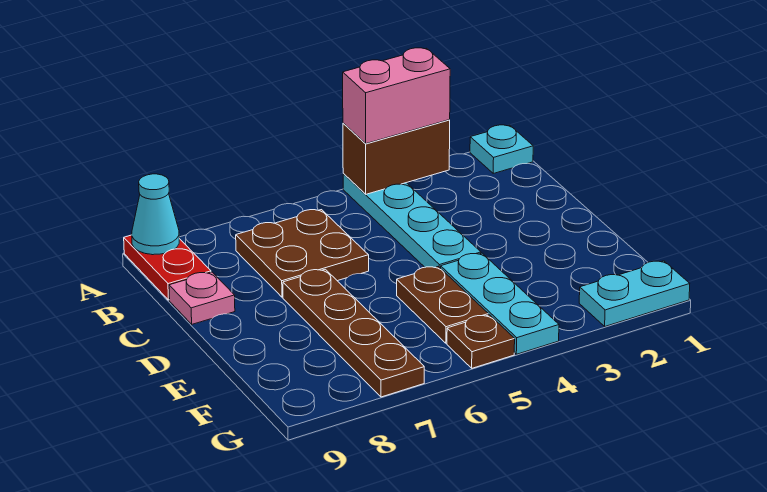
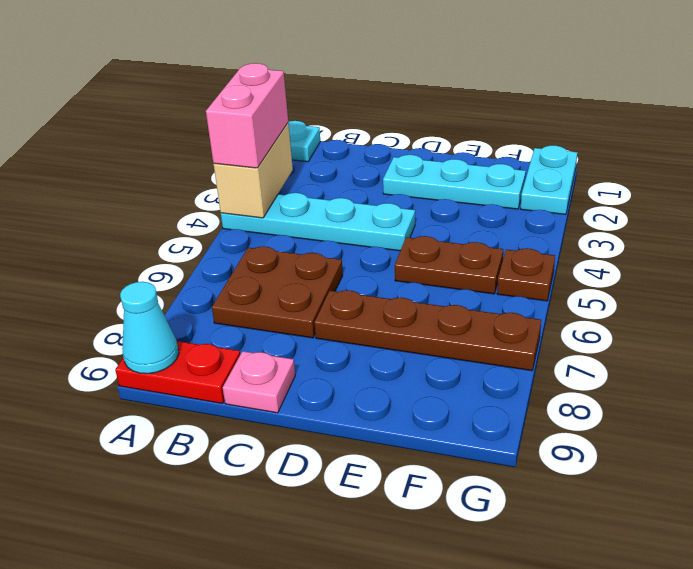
brown 1x2 brick [343,120,450,194] -> tan 1x2 brick [214,123,293,218]
cyan 1x3 plate [441,253,559,354] -> cyan 1x3 plate moved to [383,155,526,209]

